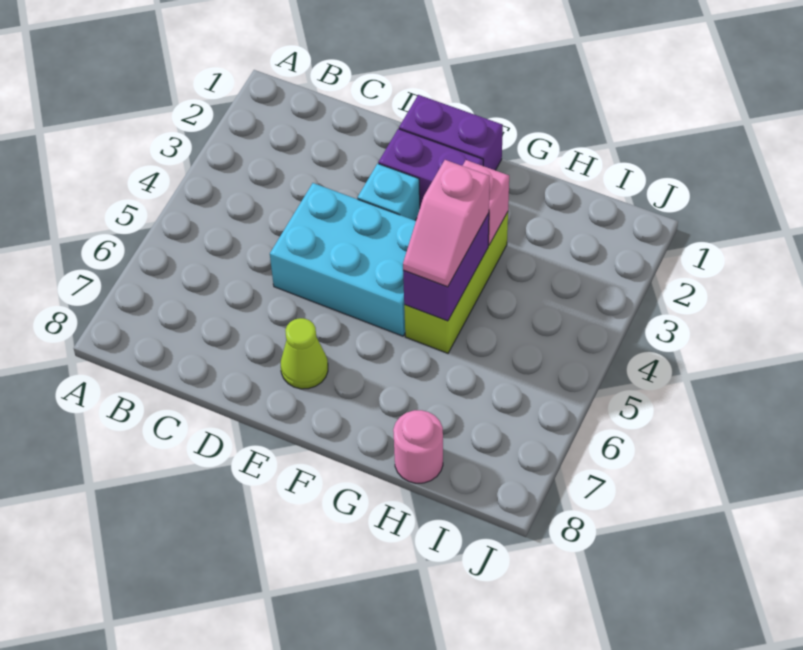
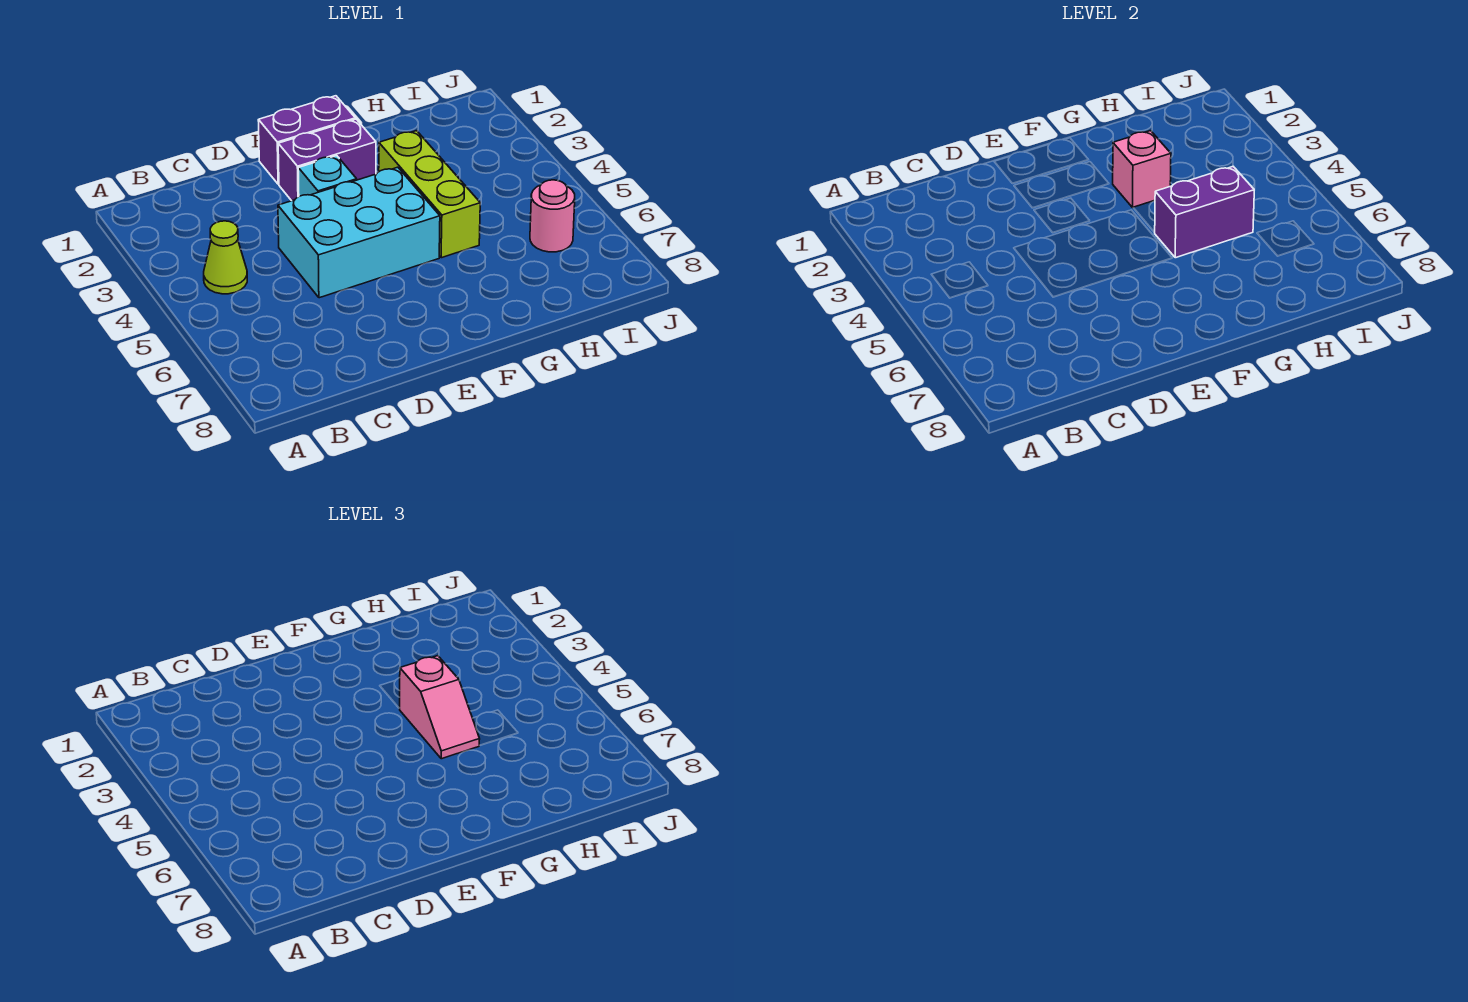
lime 1x1 cone [281,318,328,389] -> lime 1x1 cone moved to [204,221,247,294]
purple 1x2 brick [403,213,489,321] -> purple 1x2 brick turned to [1154,167,1254,258]
pink 1x1 round brick [393,410,443,483] -> pink 1x1 round brick moved to [530,180,575,252]

